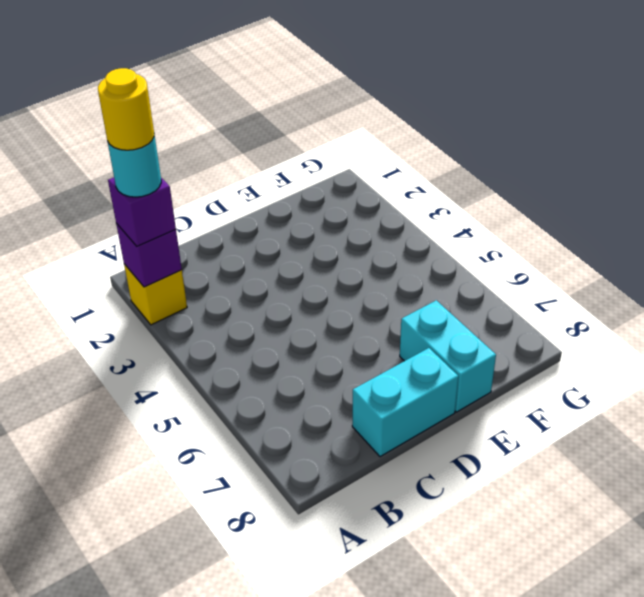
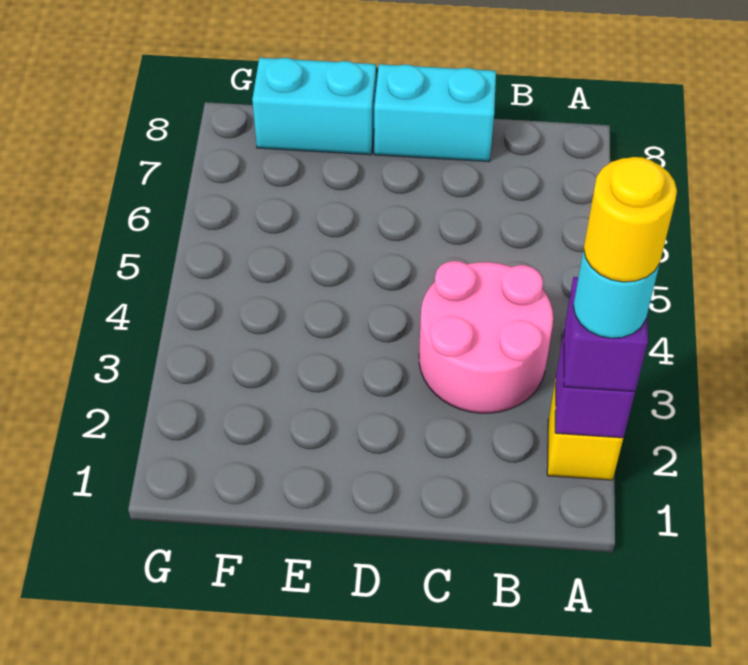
none -> pink 2x2 round brick [419,261,553,413]
cyan 1x2 brick [400,300,496,412] -> cyan 1x2 brick turned to [252,58,376,155]

